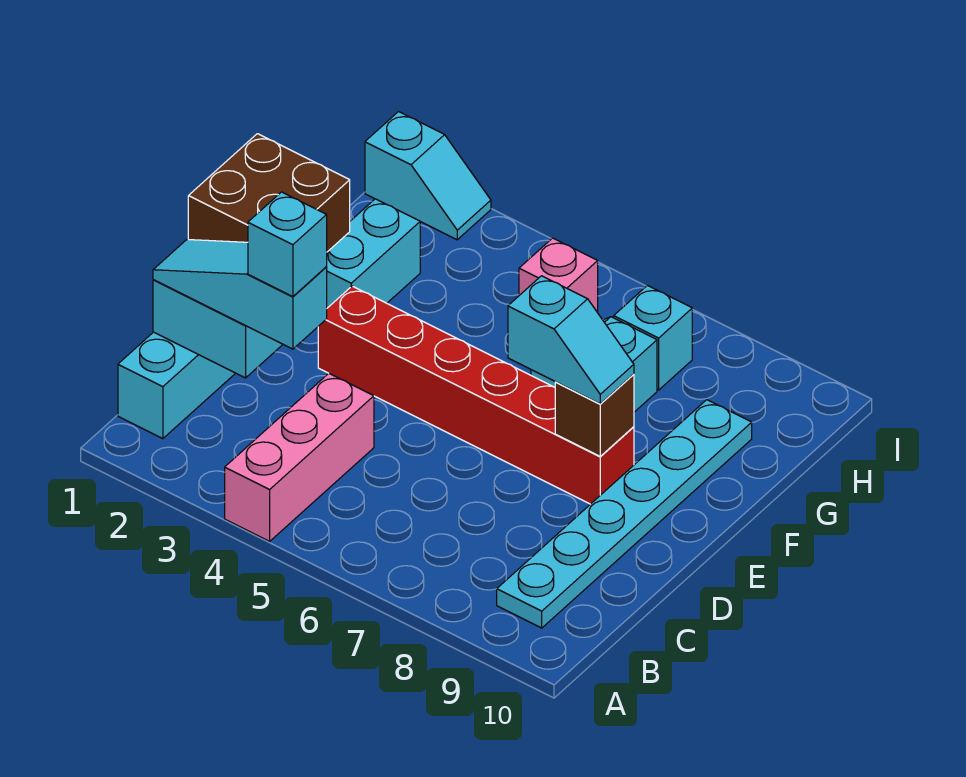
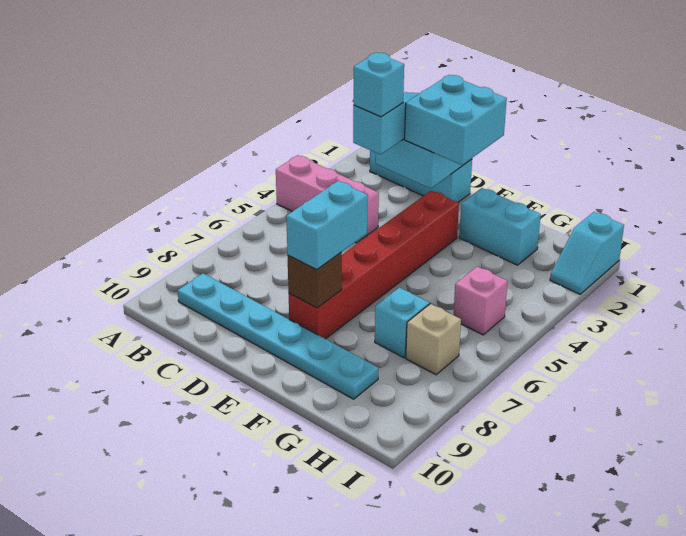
brown 2x2 brick [188,134,350,252] -> cyan 2x2 brick [405,75,507,165]
cyan 1x2 slope [508,276,634,404] -> cyan 1x2 brick [286,181,368,269]
cyan 1x1 brick [614,285,692,390] -> tan 1x1 brick [406,304,461,375]

